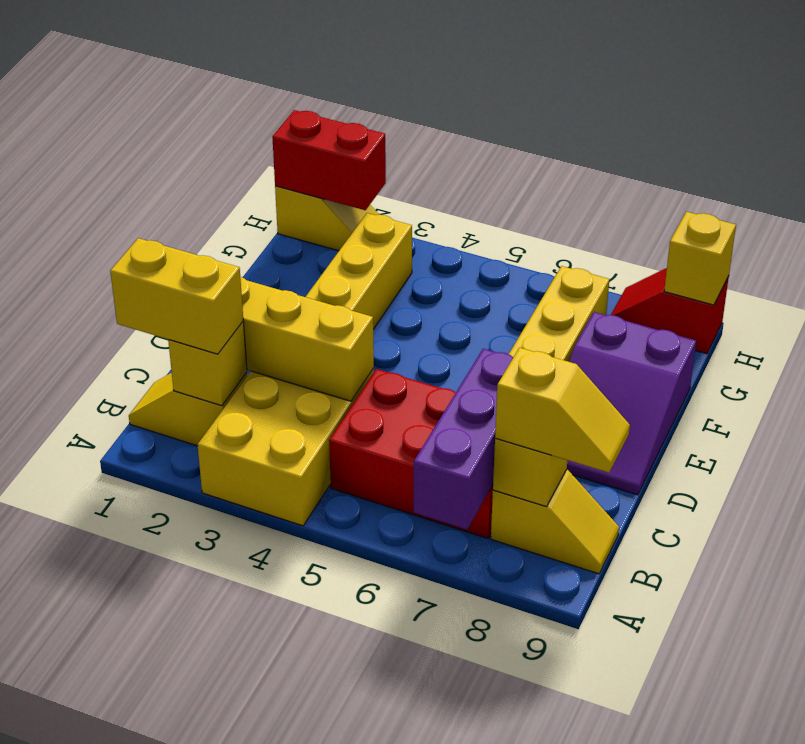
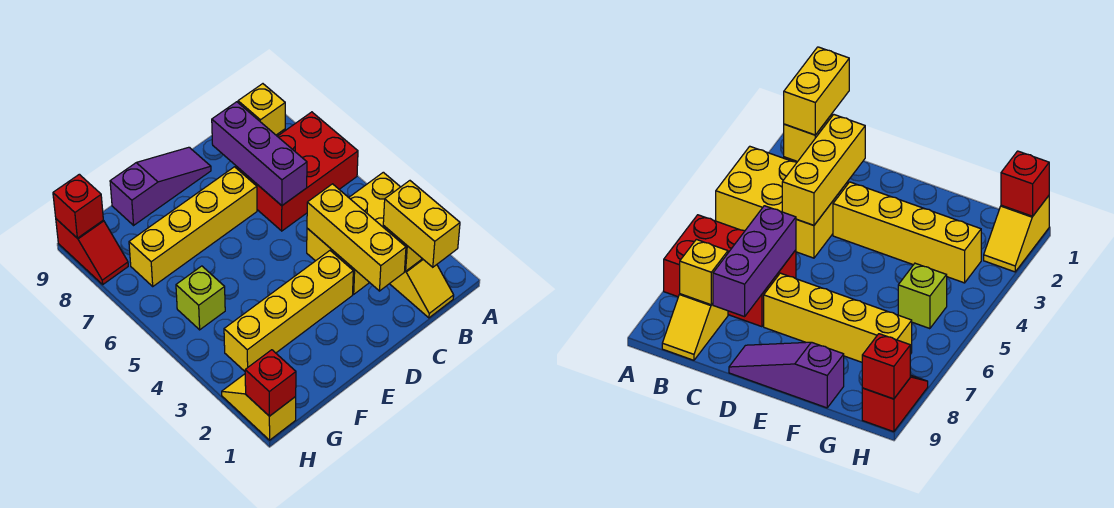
purple 1x3 brick [413,349,513,529] -> purple 1x3 brick turned to [212,102,307,206]
red 2x3 brick [329,369,493,538] -> red 2x3 brick turned to [236,112,358,231]
yellow 1x2 slope [495,348,630,473] -> none
purple 2x3 slope [567,312,696,495] -> purple 1x3 slope [110,147,211,225]
none -> lime 1x1 brick [176,266,225,330]
red 1x2 brick [272,110,386,210] -> red 1x1 brick [245,350,296,416]
yellow 1x1 brick [664,212,736,305] -> red 1x1 brick [53,174,103,238]

